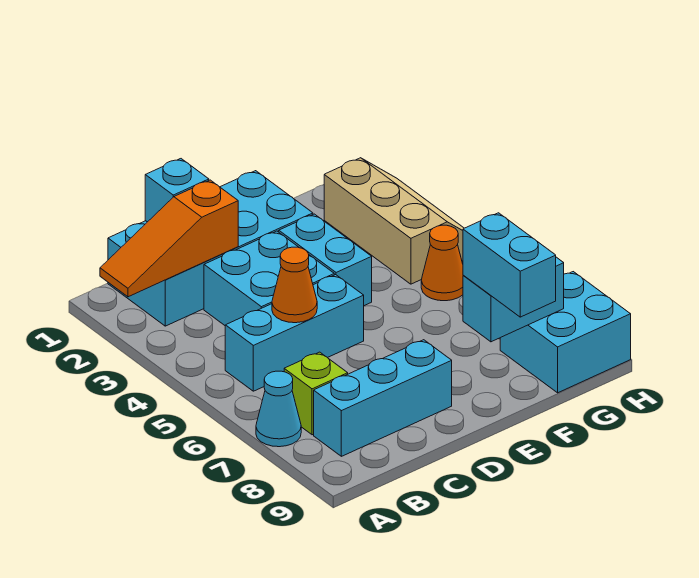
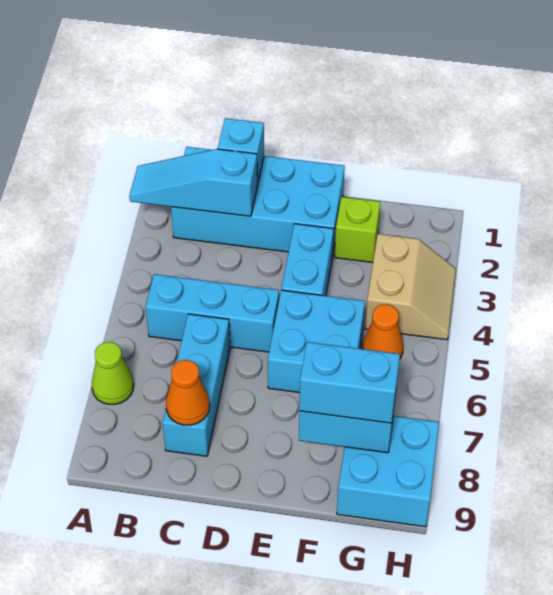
orange 1x3 slope [100,180,238,297] -> cyan 1x3 slope [129,149,258,216]
cyan 1x1 cone [256,371,301,447] -> lime 1x1 cone [92,342,134,404]
lime 1x1 brick [284,352,348,435] -> lime 1x1 brick moved to [335,197,380,262]
cyan 1x3 brick [314,340,452,456] -> cyan 1x3 brick turned to [163,314,230,456]
cyan 2x2 brick [204,231,334,325] -> cyan 2x2 brick moved to [268,290,365,393]
orange 1x1 cone [272,247,317,323] -> orange 1x1 cone moved to [166,360,210,425]
cyan 1x2 brick [463,213,556,317] -> cyan 1x2 brick turned to [299,342,400,423]
tan 2x3 slope [324,158,464,284] -> tan 2x2 slope [365,234,456,340]

